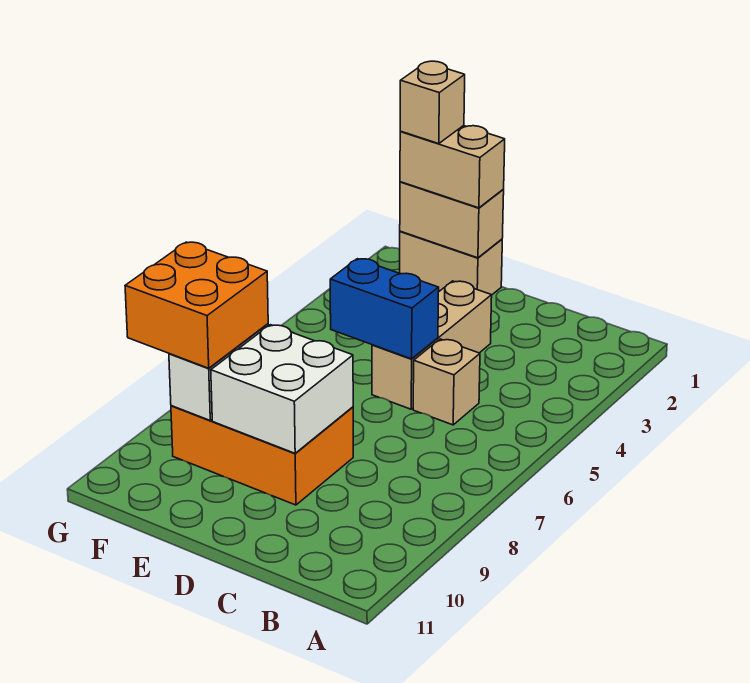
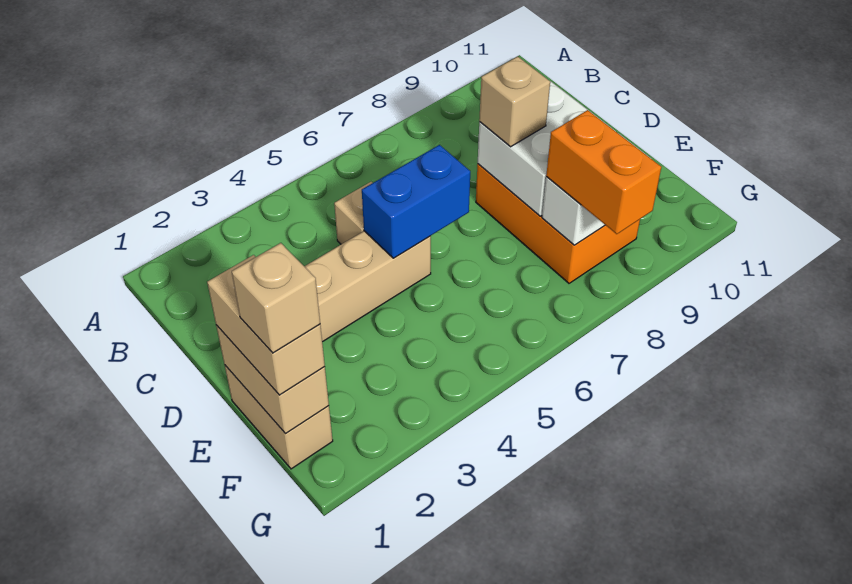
blue 1x2 brick [330,259,439,359] -> blue 1x2 brick turned to [362,145,470,258]
none -> tan 1x1 brick [479,56,550,147]
orange 2x2 brick [125,242,268,368] -> orange 1x2 brick [546,110,661,234]

